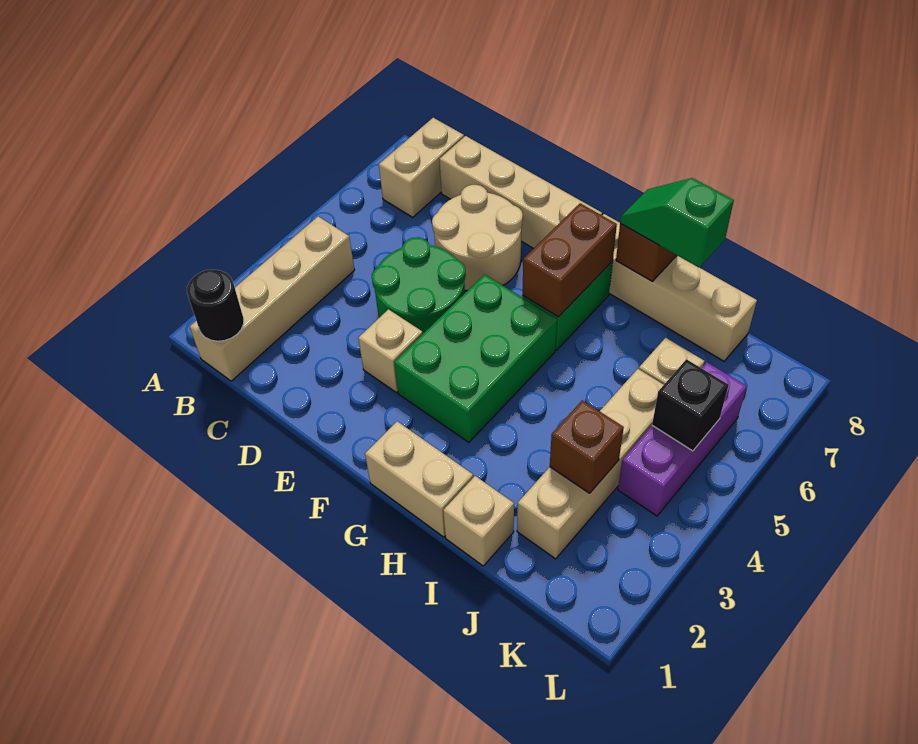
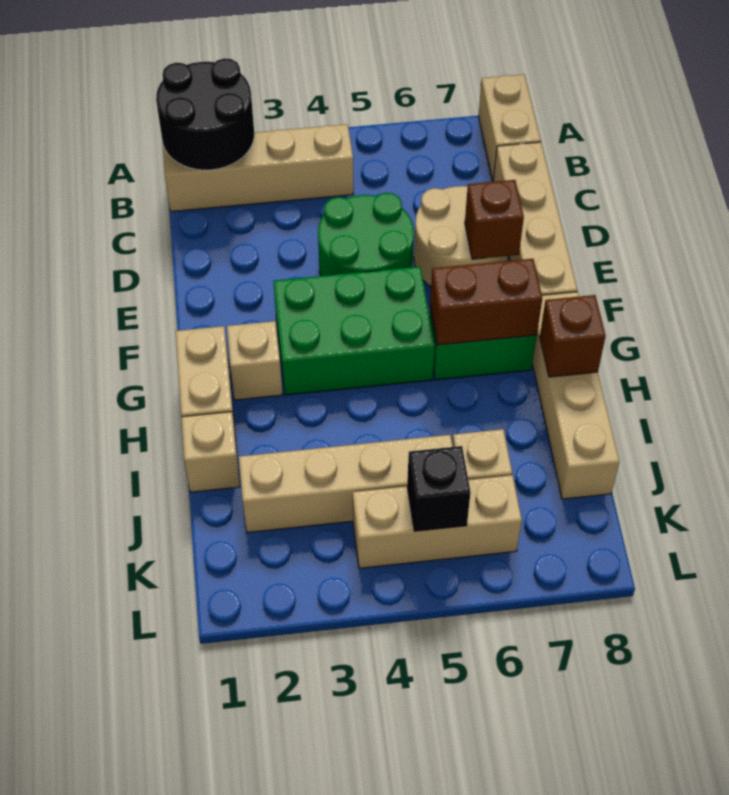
black 1x1 round brick [187,270,244,341] -> black 2x2 round brick [156,58,254,170]
tan 1x2 brick [379,118,464,217] -> tan 1x2 brick turned to [478,74,541,181]
tan 1x1 brick [358,309,423,393] -> tan 1x1 brick moved to [227,321,283,400]
green 1x2 slope [620,178,734,267] -> none
brown 1x1 brick [550,400,624,493] -> brown 1x1 brick moved to [465,180,524,259]
purple 1x3 brick [618,362,747,516] -> tan 1x3 brick [353,475,522,568]

